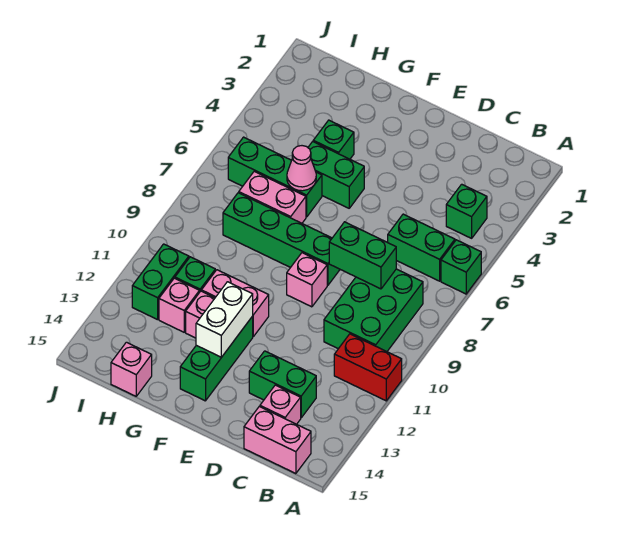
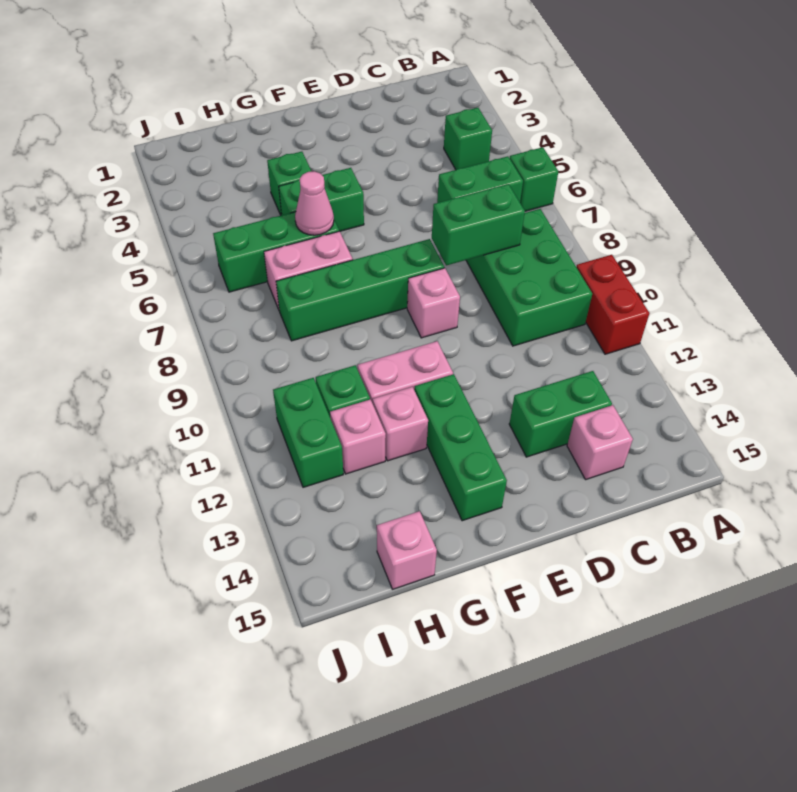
red 1x2 brick [334,334,402,401] -> red 1x2 brick turned to [576,255,649,354]
pink 1x2 brick [244,407,311,474] -> none
white 1x2 brick [196,282,253,357] -> none

